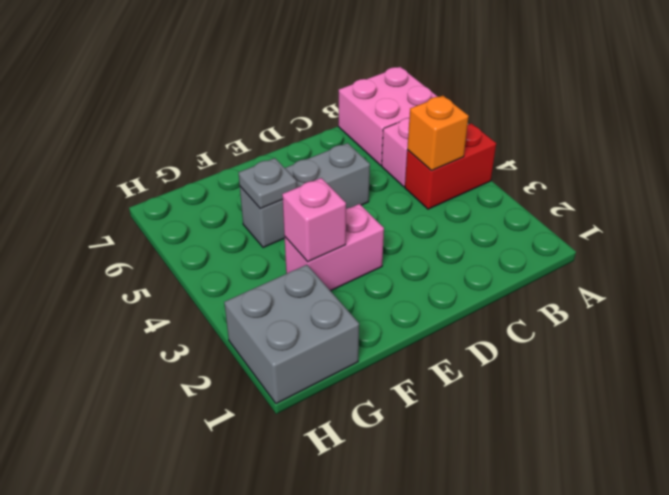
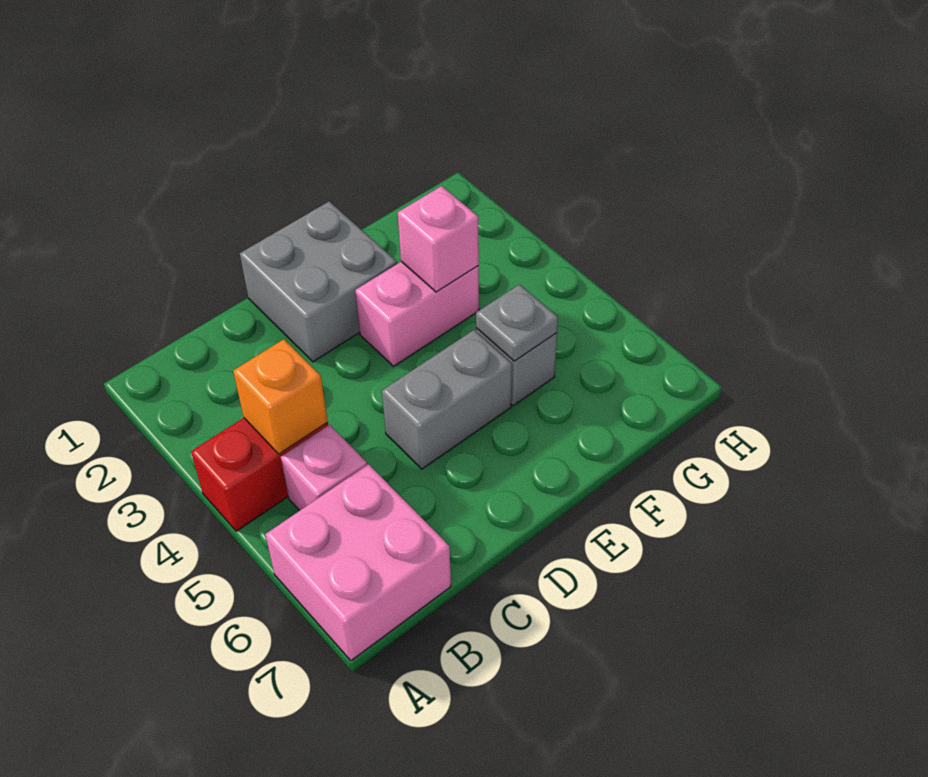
grey 2x2 brick [224,265,359,404] -> grey 2x2 brick moved to [240,201,397,362]

